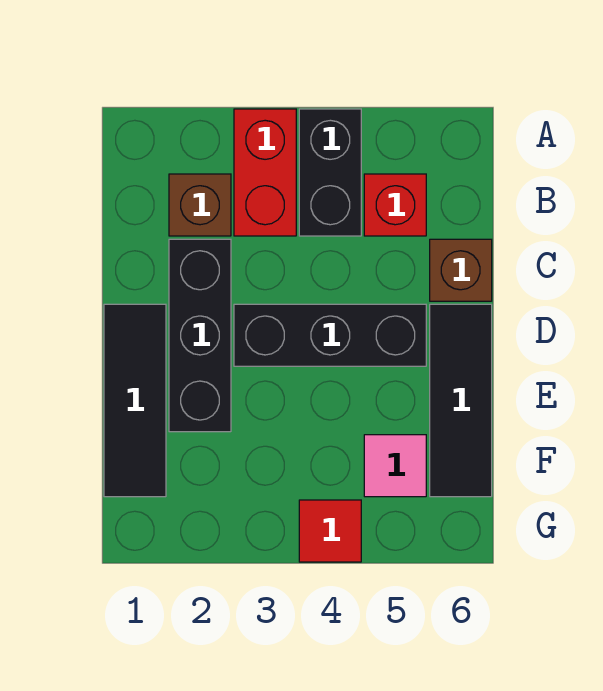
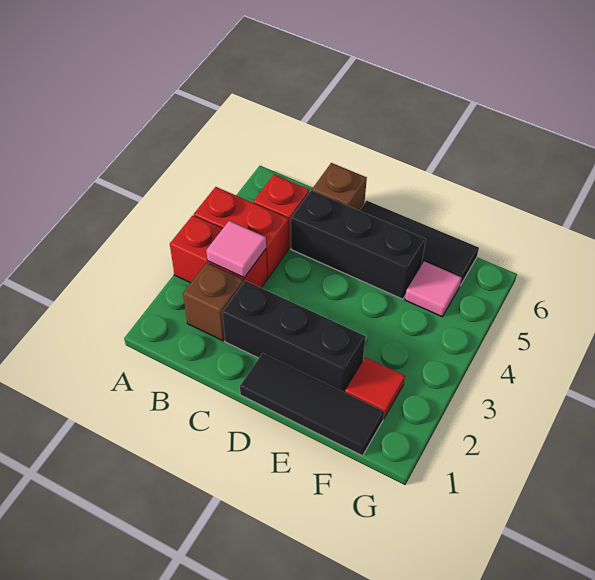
black 1x2 brick [299,109,361,236] -> red 1x2 brick [194,187,288,278]
none -> pink 1x1 tile [206,221,266,278]
black 1x3 brick [234,304,426,366] -> black 1x3 brick turned to [291,190,426,299]
red 1x1 tile [299,500,361,562] -> red 1x1 tile moved to [345,357,405,419]

